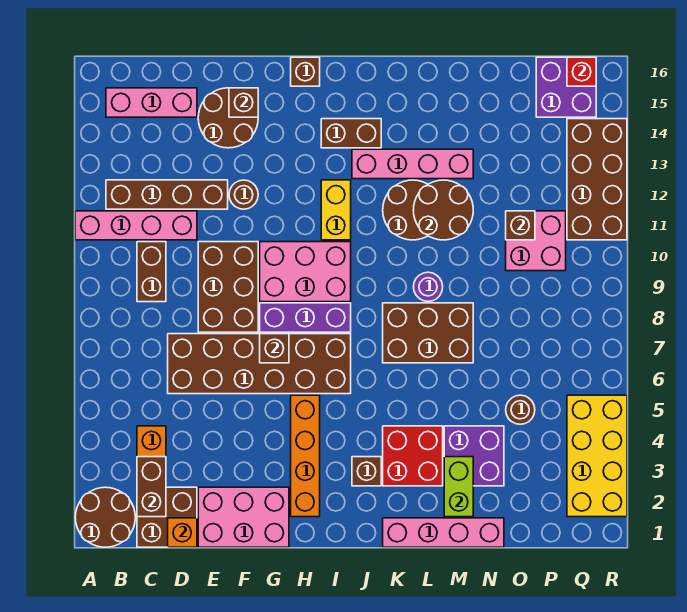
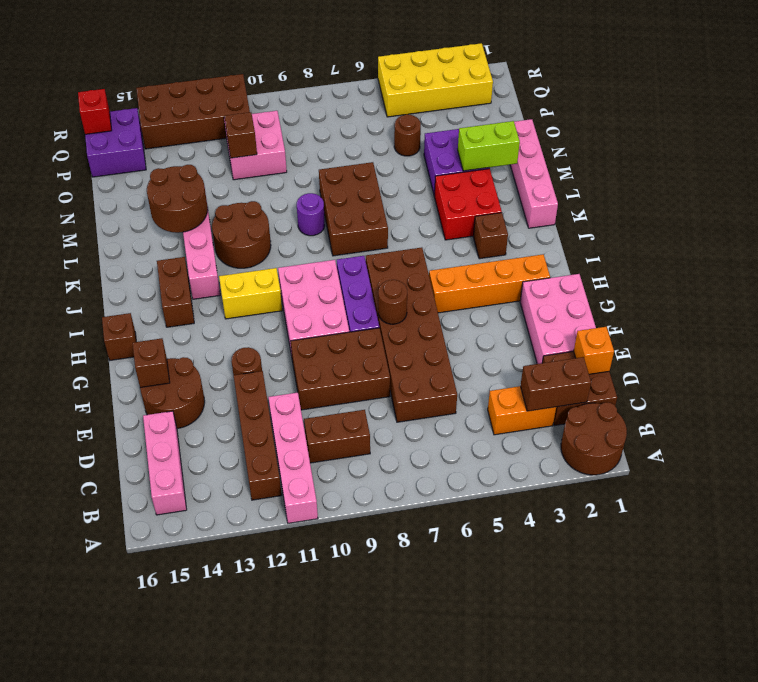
brown 1x1 brick [260,334,289,363] -> brown 1x1 round brick [378,280,407,324]
brown 2x2 round brick [413,180,473,240] -> brown 2x2 round brick moved to [147,165,208,233]

